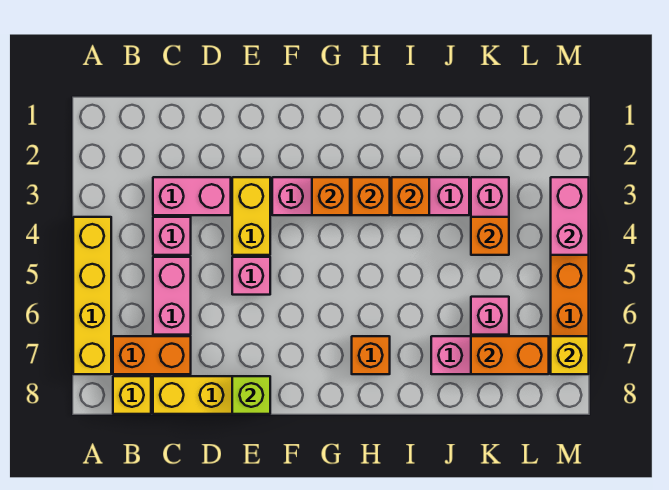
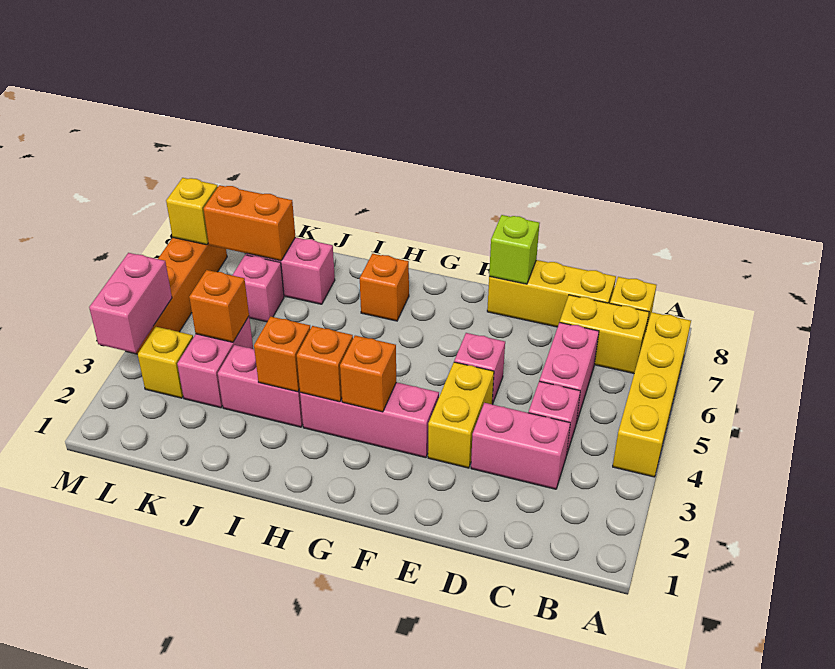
orange 1x2 brick [113,336,191,374] -> yellow 1x2 brick [560,295,649,373]
none -> yellow 1x1 brick [138,327,193,398]

